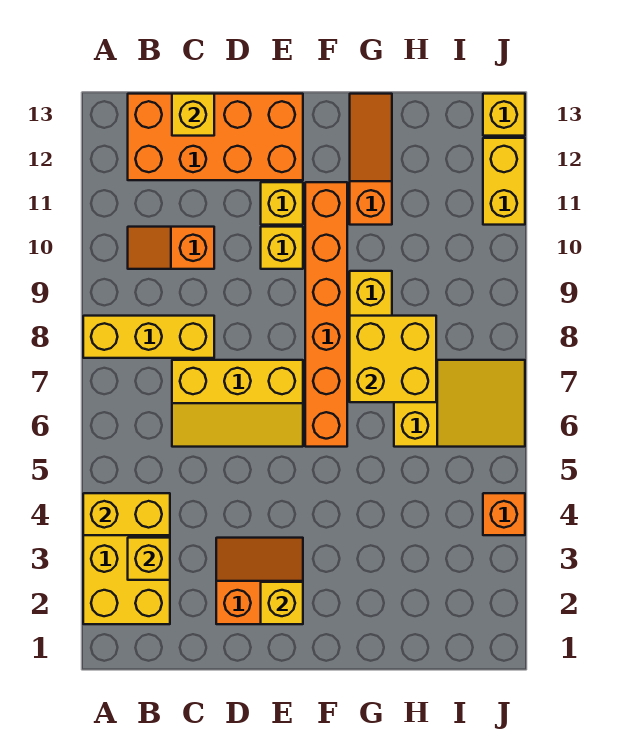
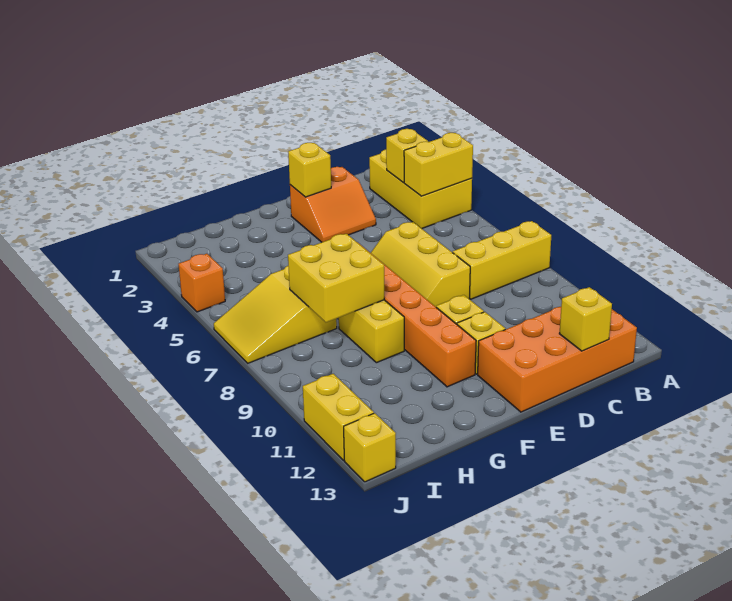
orange 1x2 slope [128,227,214,269] -> none
yellow 2x3 slope [172,360,303,447] -> yellow 2x3 slope turned to [371,222,470,307]
orange 1x3 slope [350,94,392,225] -> none

